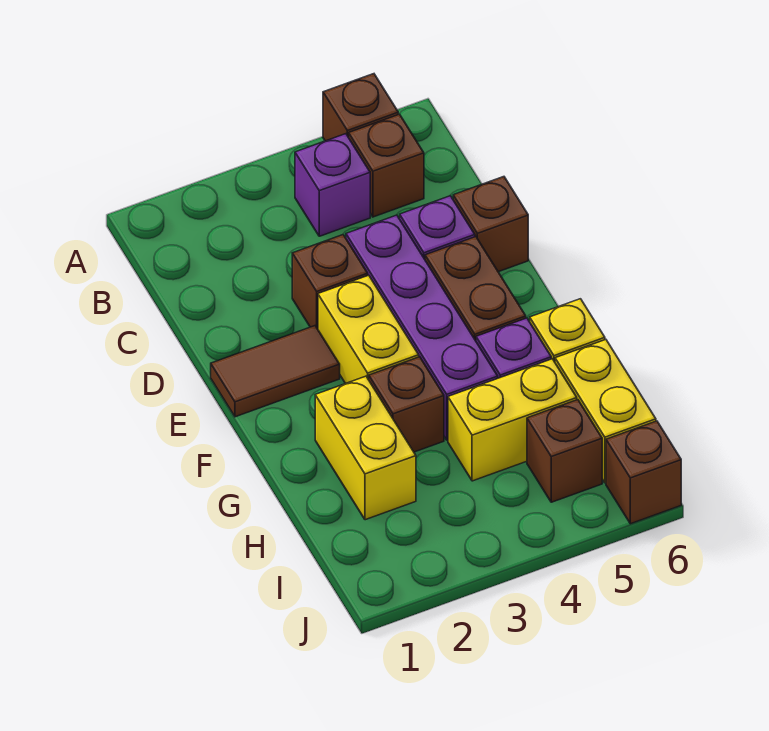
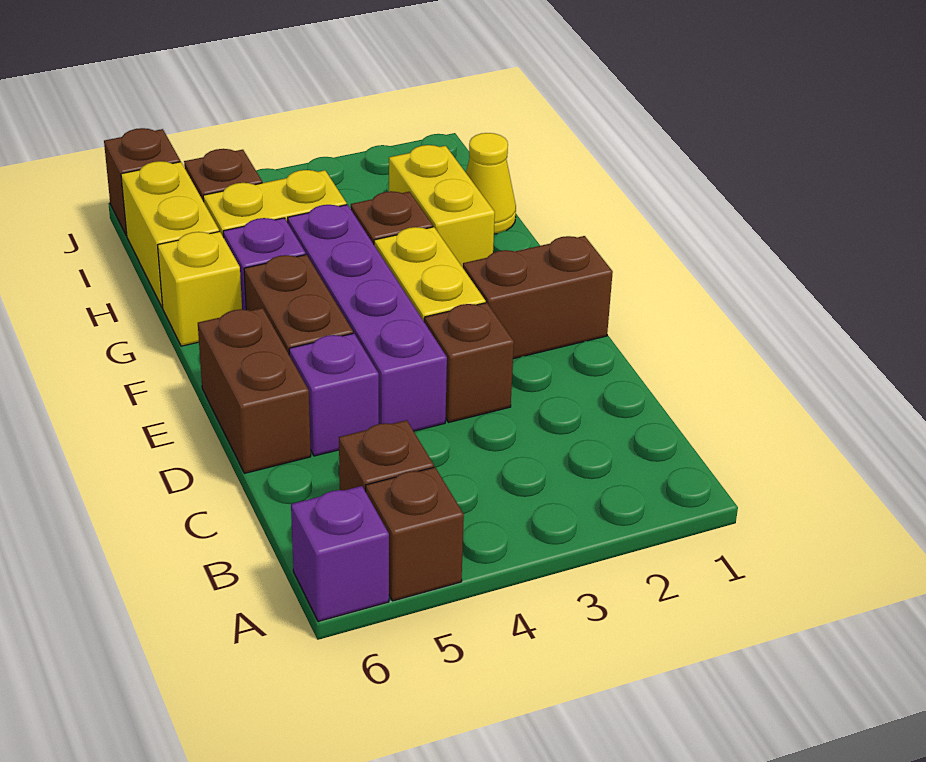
purple 1x1 brick [295,134,370,236] -> purple 1x1 brick moved to [291,486,389,622]
brown 1x1 brick [453,177,528,272] -> brown 1x2 brick [198,308,311,473]
brown 1x2 tile [211,326,340,417] -> brown 1x2 brick [463,236,613,359]
none -> yellow 1x1 cone [466,133,516,234]

